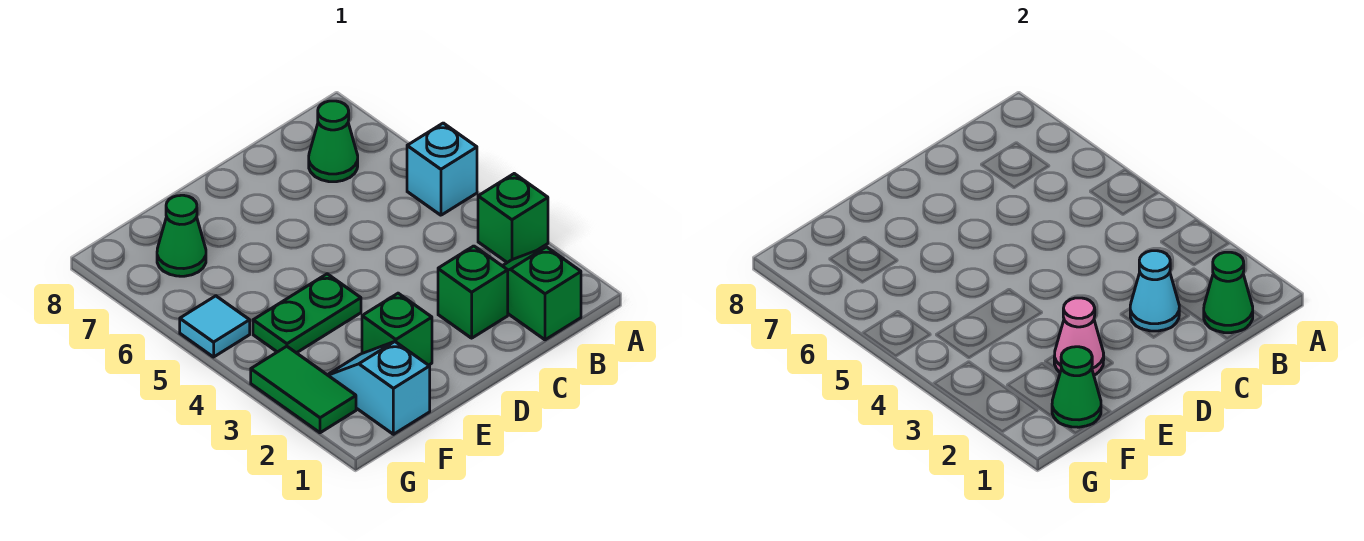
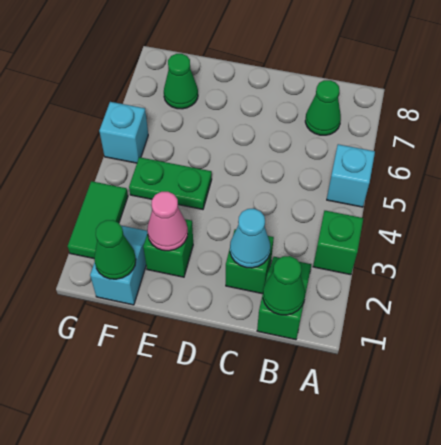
cyan 1x1 tile [180,296,250,357] -> cyan 1x1 brick [99,102,148,163]

